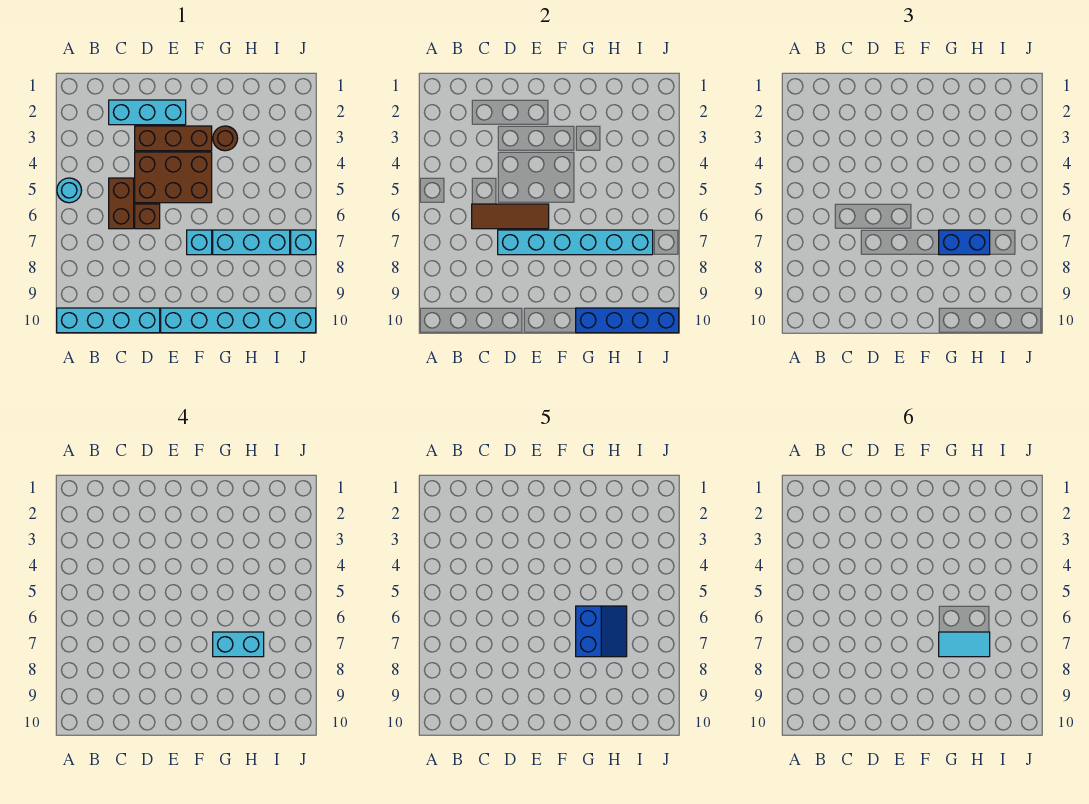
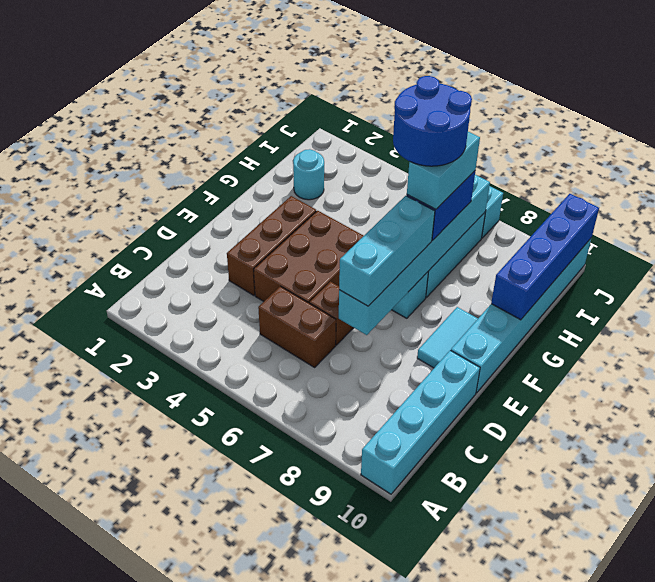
cyan 1x1 round brick [57,178,82,203] -> cyan 1x1 round brick moved to [293,149,324,200]
cyan 1x3 brick [109,100,186,125] -> cyan 1x3 brick moved to [339,196,435,306]
brown 1x3 tile [472,204,549,229] -> none
brown 1x1 round brick [213,126,238,151] -> none
blue 2x2 slope [576,606,627,657] -> blue 2x2 round brick [393,76,472,166]
cyan 1x2 tile [939,632,990,657] -> cyan 1x2 tile moved to [417,307,478,368]

